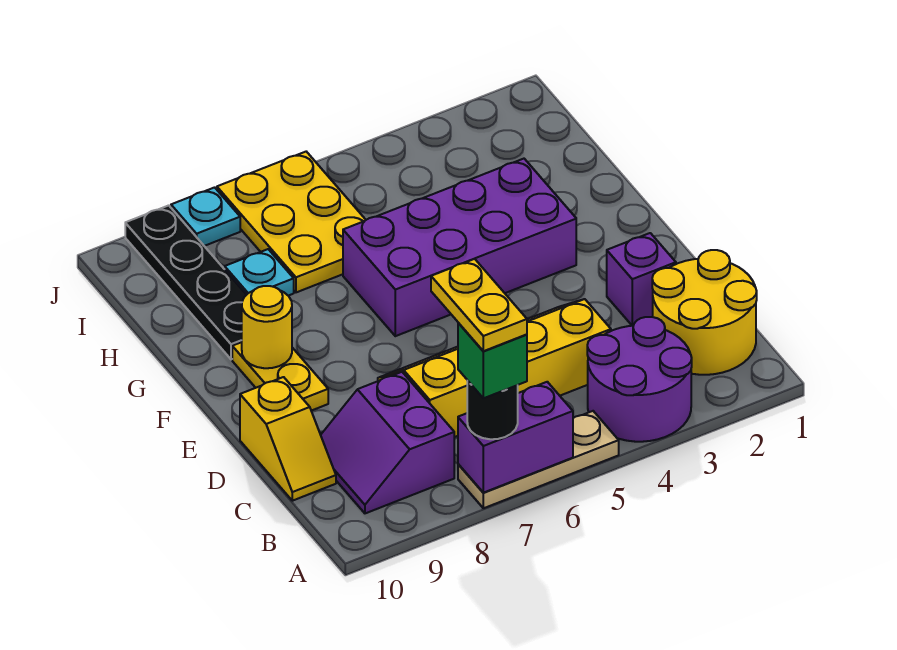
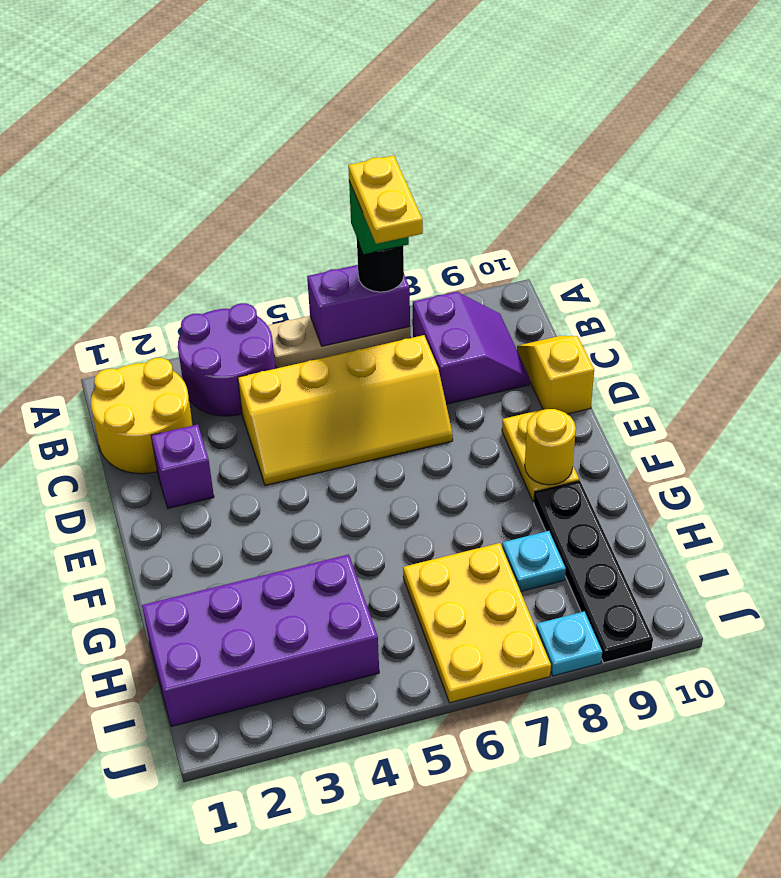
purple 2x4 brick [343,159,576,336] -> purple 2x4 brick moved to [142,554,379,727]

